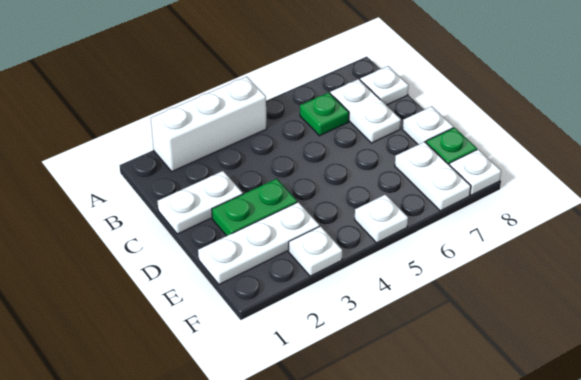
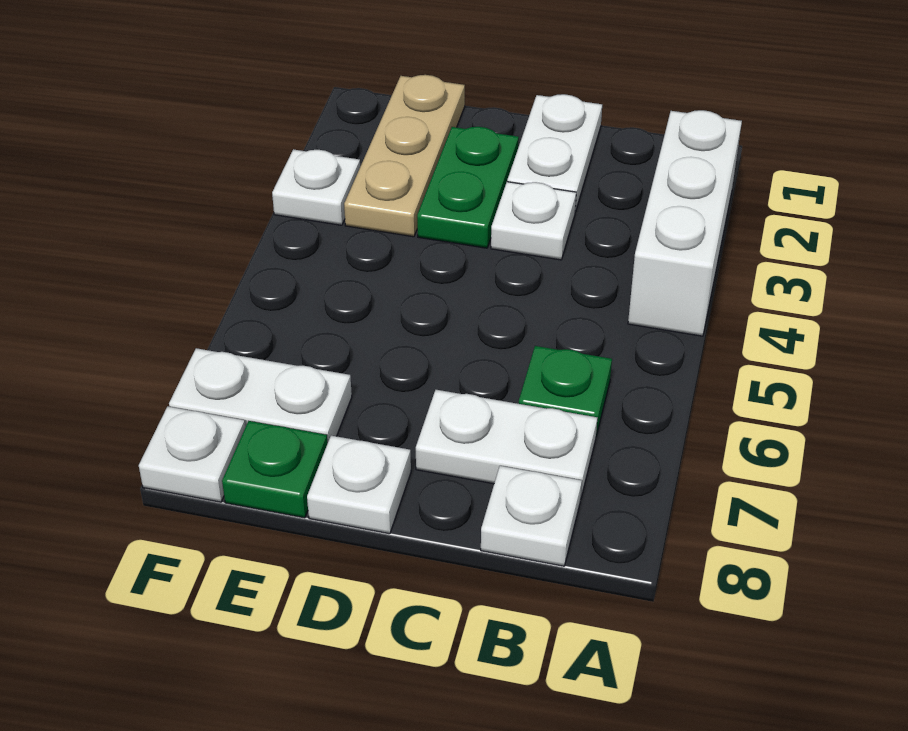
white 1x3 plate [198,202,320,284] -> tan 1x3 plate [344,75,465,237]
white 1x1 plate [355,195,408,243] -> white 1x1 plate moved to [491,182,576,260]

